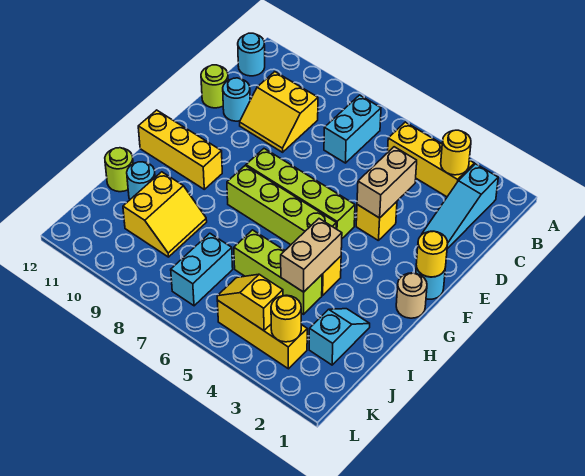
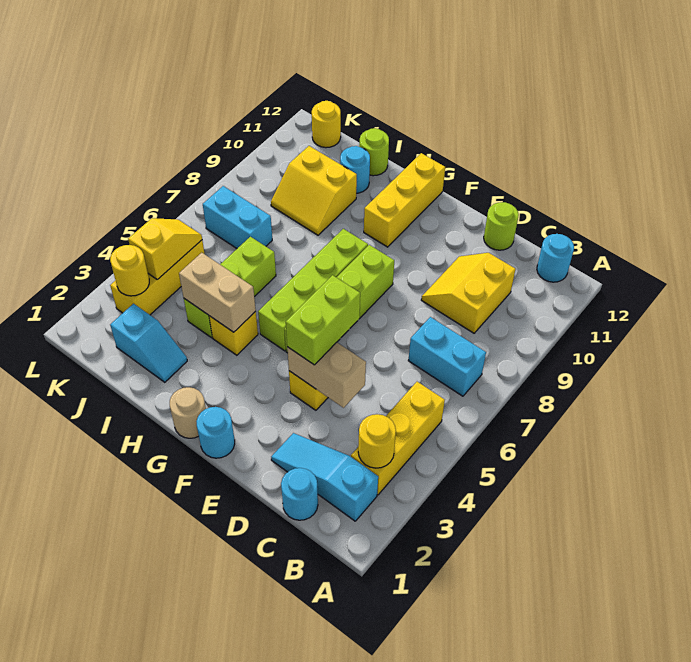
cyan 1x1 round brick [223,78,250,121] -> cyan 1x1 round brick moved to [281,468,318,520]
none -> lime 1x2 brick [286,275,360,365]
yellow 1x1 round brick [416,231,448,277] -> yellow 1x1 round brick moved to [312,101,341,148]

